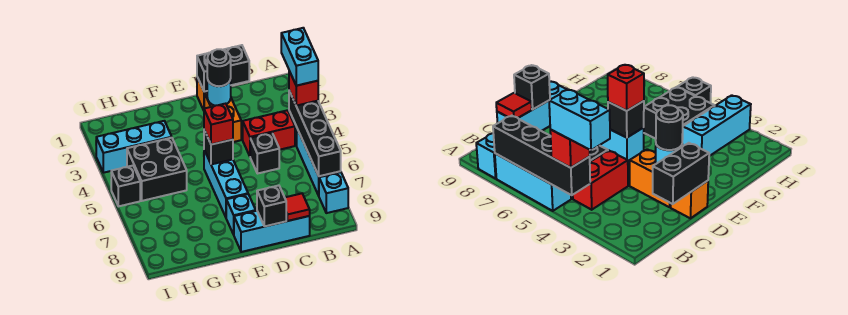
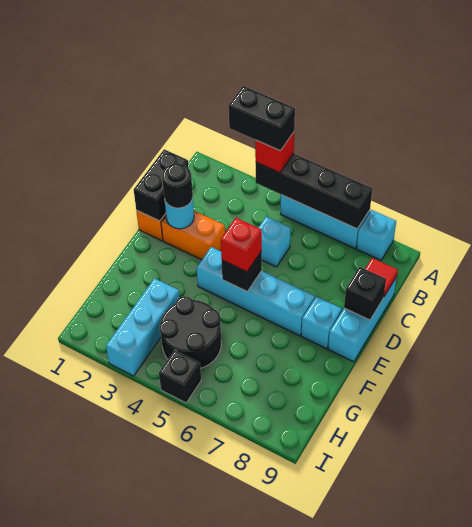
cyan 1x2 brick [281,28,318,86] -> black 1x2 brick [229,86,295,151]
red 1x2 brick [243,110,295,156] -> none
black 1x1 brick [250,133,279,174] -> cyan 1x1 brick [258,216,291,267]
cyan 1x3 brick [204,150,248,217] -> cyan 1x4 brick [197,247,315,336]
black 2x2 brick [127,138,187,201] -> black 2x2 round brick [159,296,221,368]

